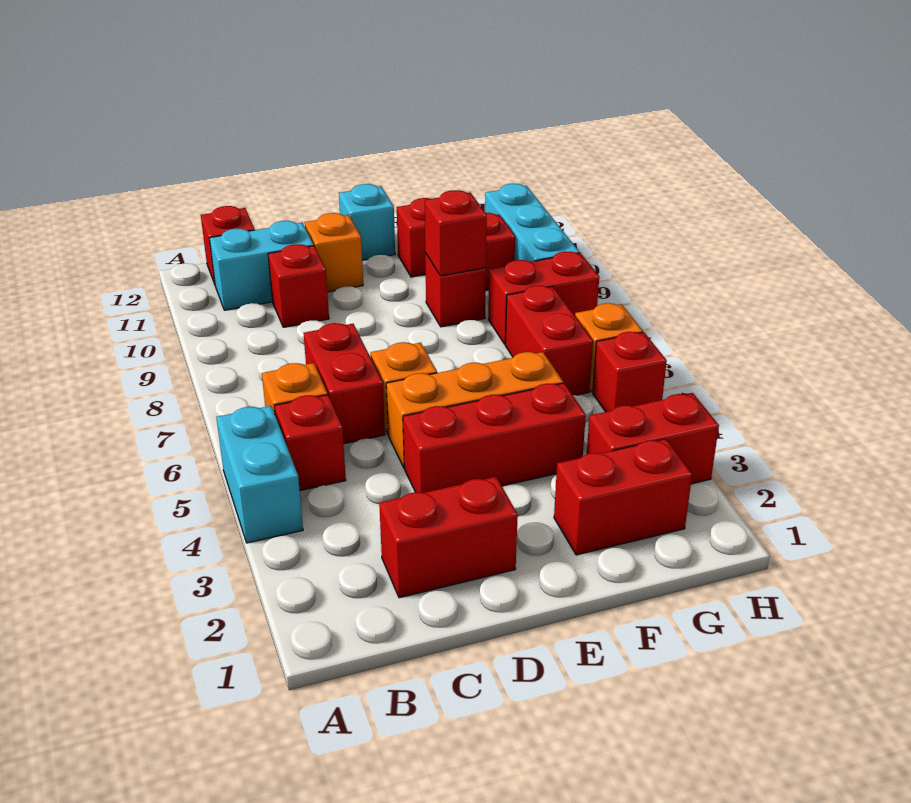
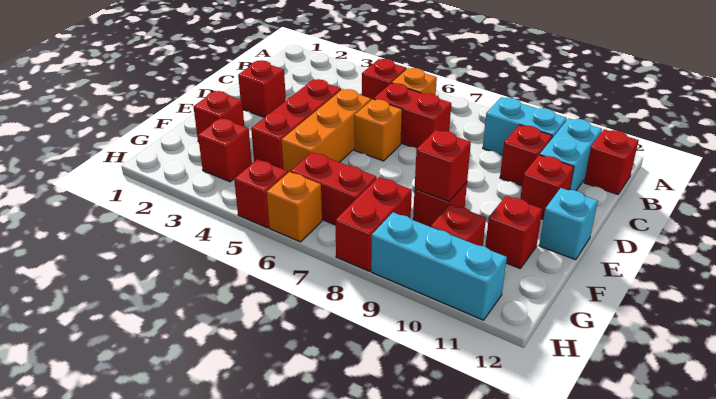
cyan 1x2 brick [216,406,303,543] -> cyan 1x2 brick moved to [483,97,567,155]
red 1x2 brick [379,477,518,598] -> red 1x1 brick [238,60,286,118]
orange 1x1 brick [305,213,363,292] -> red 1x1 brick [520,155,574,219]
red 1x2 brick [554,439,692,555] -> red 1x1 brick [193,91,244,142]
red 1x2 brick [587,393,719,484] -> red 1x1 brick [198,118,252,182]

